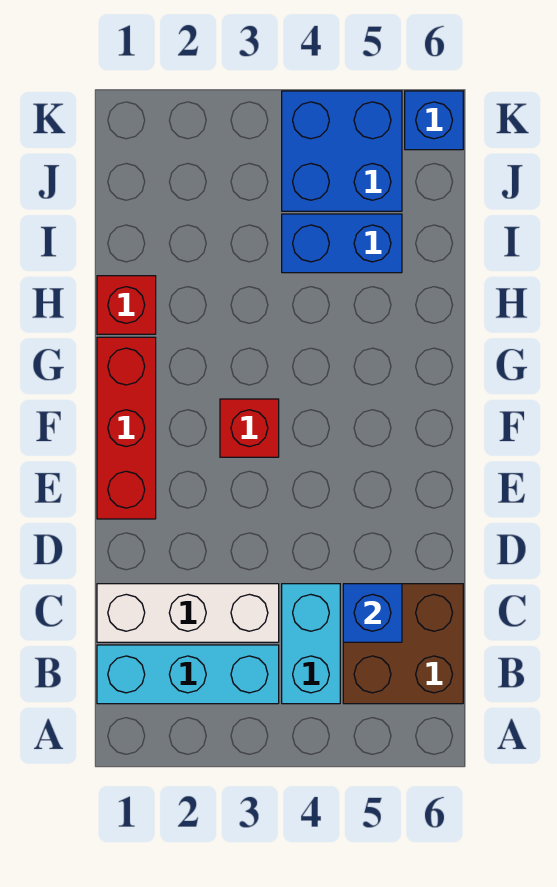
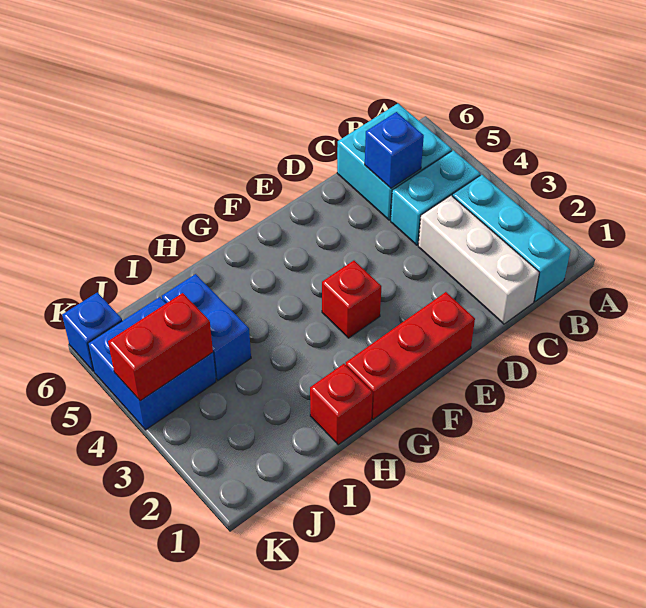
brown 2x2 brick [343,584,463,704] -> cyan 2x2 brick [337,104,452,220]
none -> red 1x2 brick [108,293,213,401]

